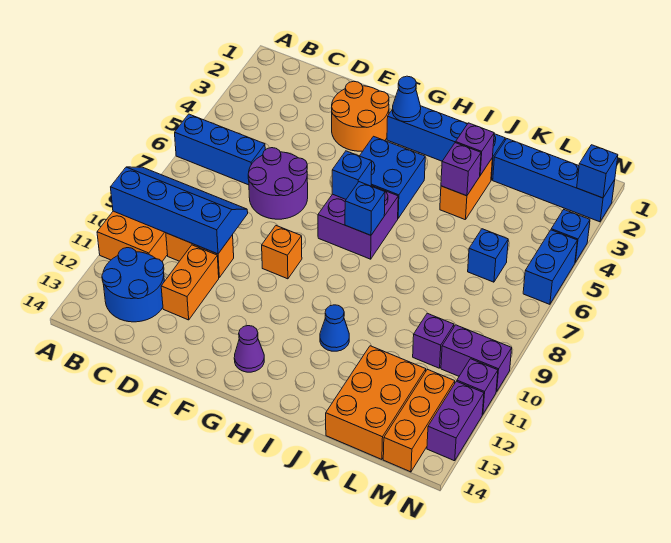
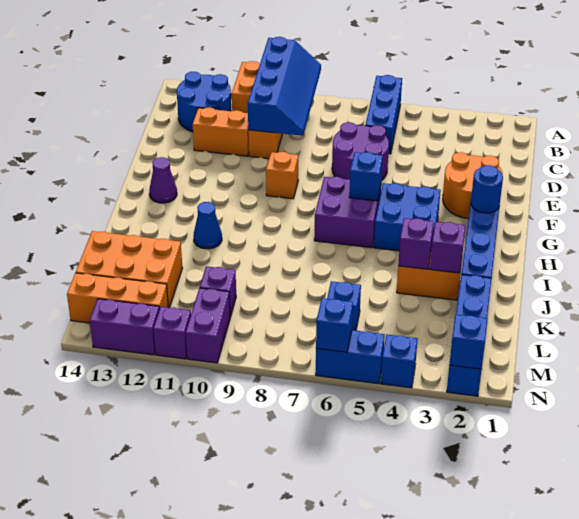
blue 1x1 cone [393,76,421,122] -> blue 1x1 round brick [471,165,503,213]
blue 1x1 brick [345,182,385,235] -> blue 1x1 brick moved to [316,298,353,352]

